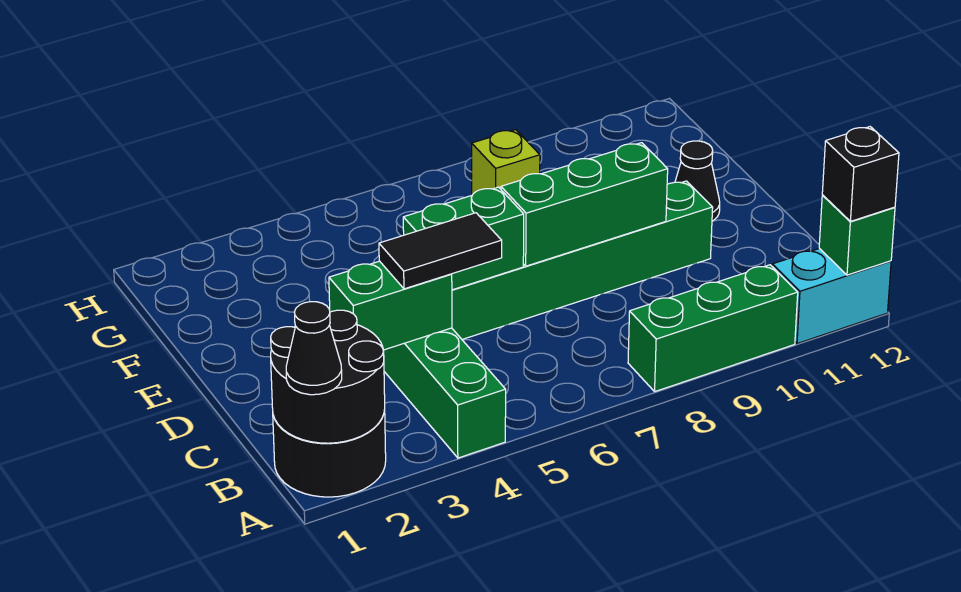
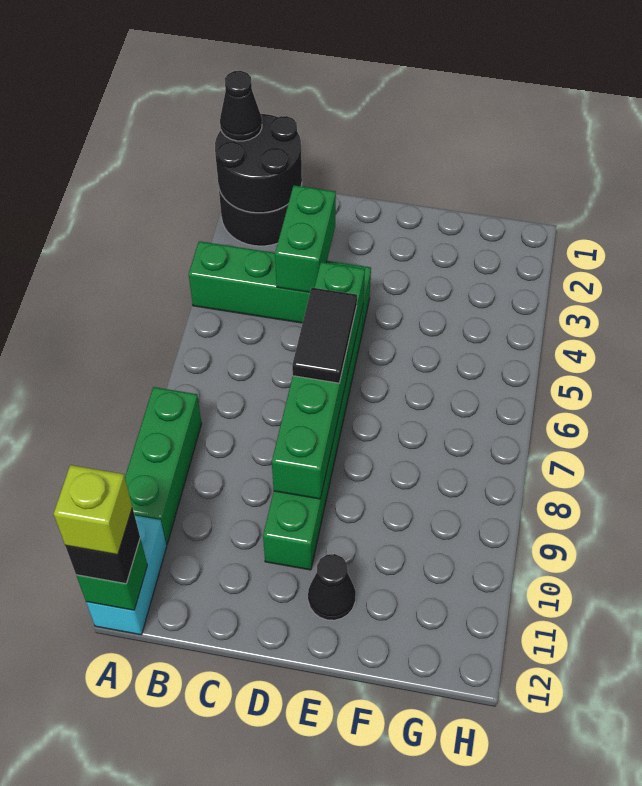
black 1x2 tile [379,213,502,289] -> black 1x2 tile moved to [292,288,357,383]
lime 1x1 brick [472,130,540,195] -> lime 1x1 brick moved to [54,465,132,555]

